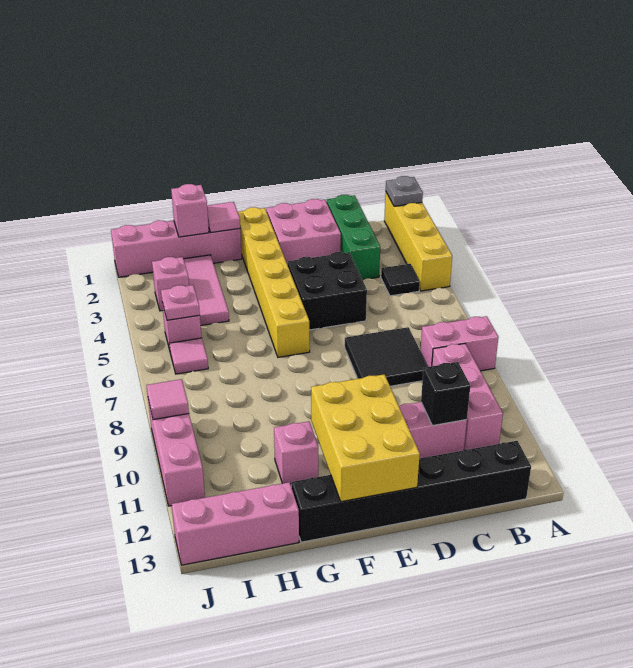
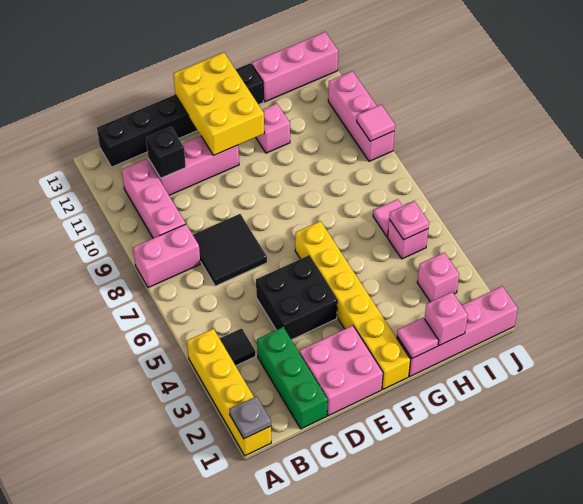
pink 1x3 tile [184,255,229,325] -> none

